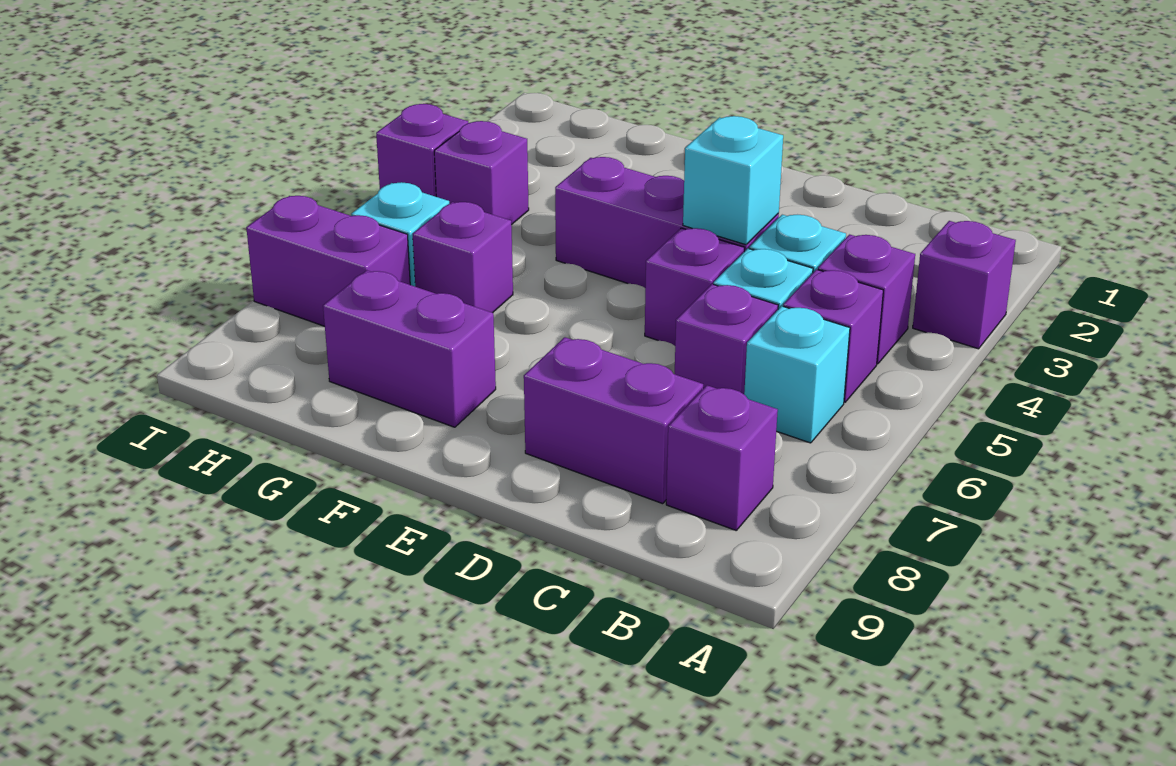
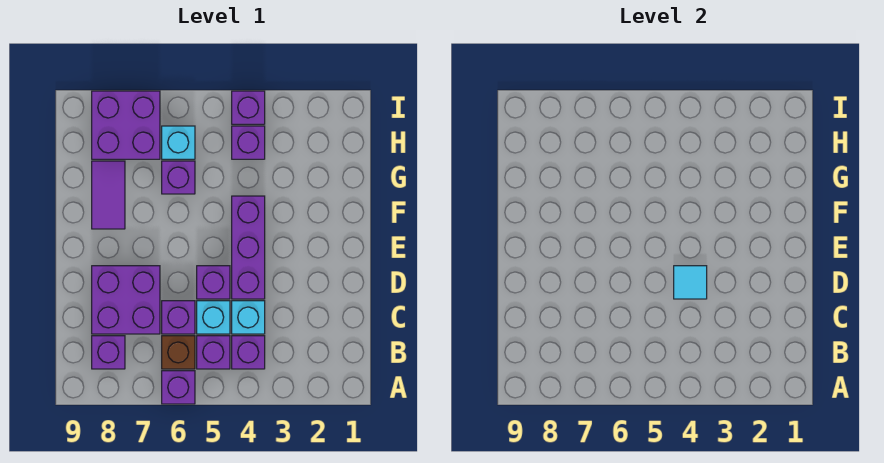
purple 1x1 brick [913,221,1016,349] -> purple 1x1 brick moved to [162,371,195,404]
cyan 1x1 brick [744,306,850,443] -> brown 1x1 brick [162,336,195,369]
purple 1x2 brick [524,337,703,504] -> purple 2x2 brick [92,266,160,334]
cyan 1x1 brick [683,116,783,245] -> cyan 1x1 tile [674,266,707,299]
purple 1x2 brick [323,270,496,427] -> purple 1x2 tile [92,161,125,229]
purple 1x2 brick [246,196,410,326] -> purple 2x2 brick [92,91,160,159]

